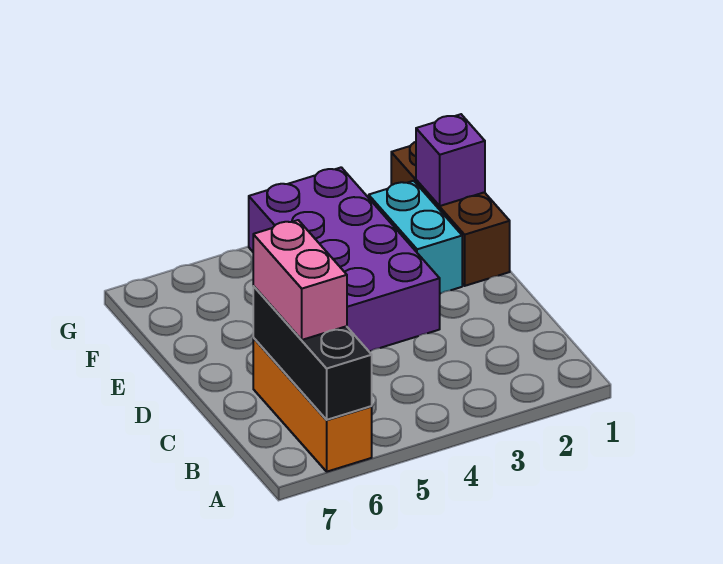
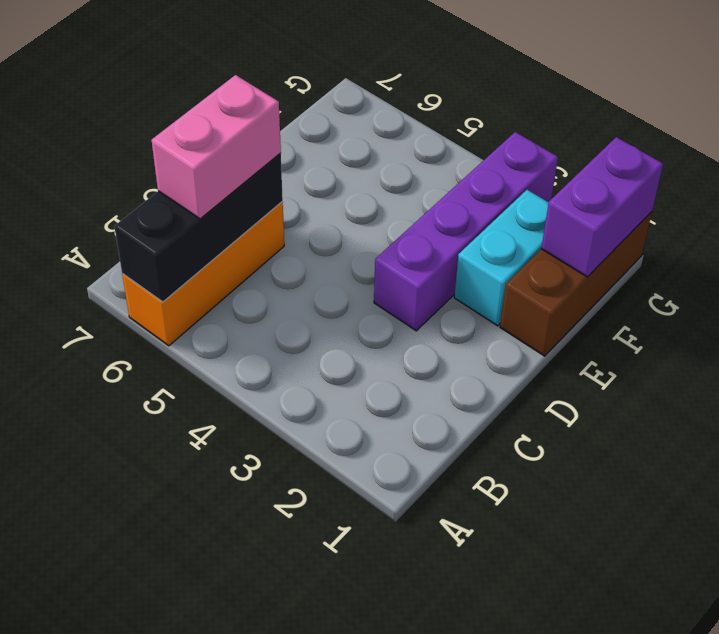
purple 2x4 brick [249,167,440,351] -> purple 1x4 brick [374,132,558,331]
purple 1x1 brick [416,114,485,206] -> purple 1x2 brick [541,137,663,277]

